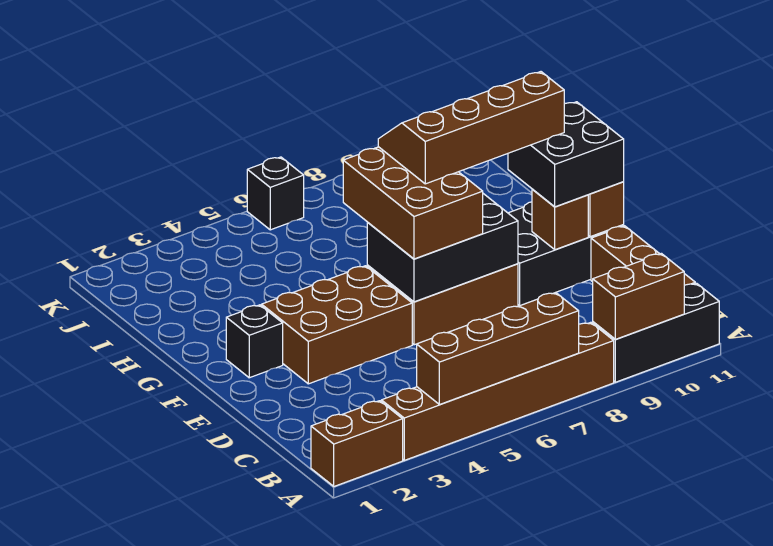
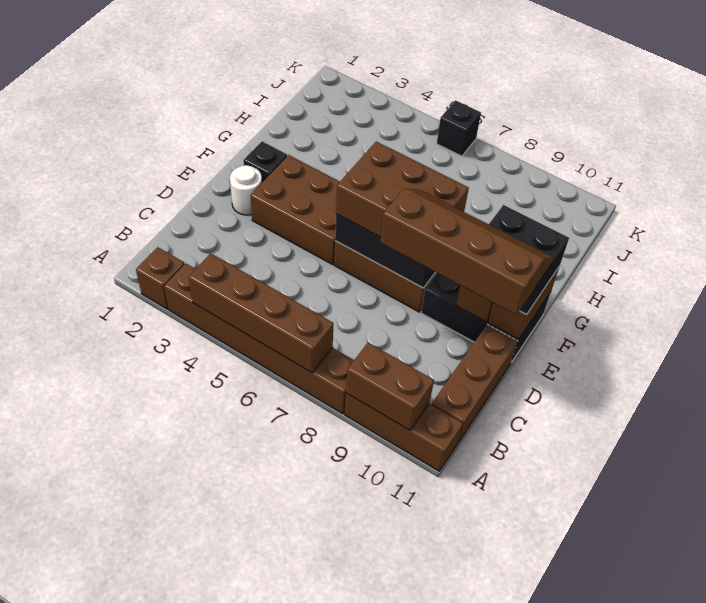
brown 1x2 brick [311,401,403,486] -> brown 1x1 brick [136,247,184,309]
black 1x3 brick [593,283,719,382] -> brown 1x3 brick [345,393,463,471]
none -> white 1x1 round brick [230,165,262,215]
brown 2x3 brick [343,147,483,259] -> brown 2x3 brick turned to [336,142,469,237]
brown 2x4 slope [378,72,564,184] -> brown 2x4 slope moved to [380,189,554,315]

